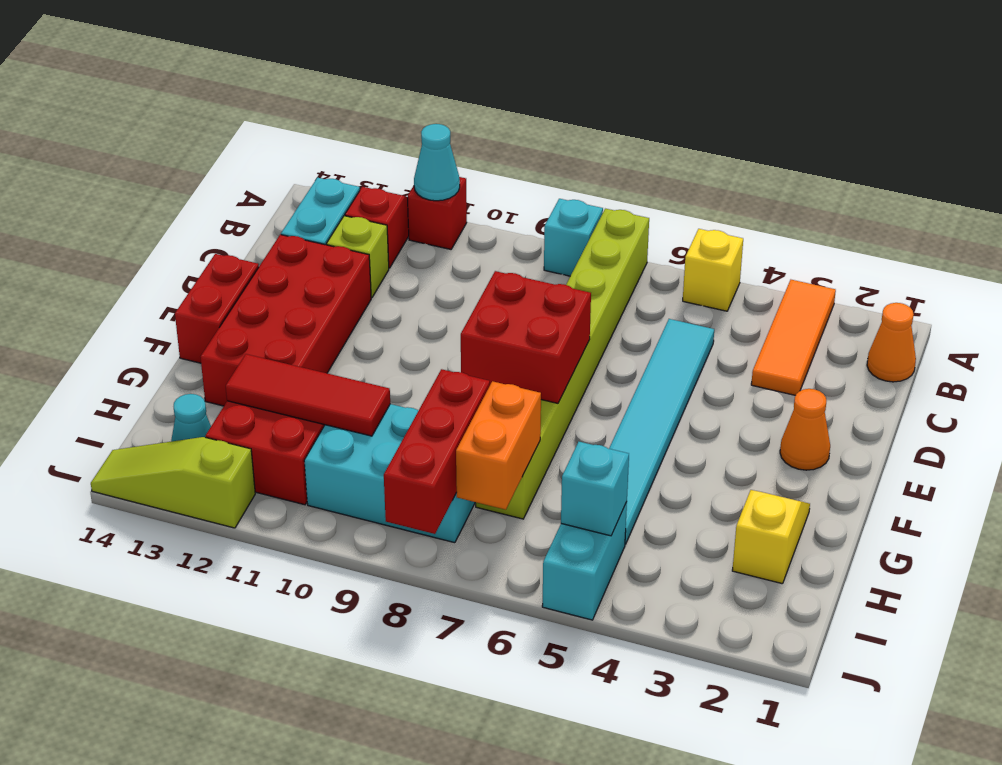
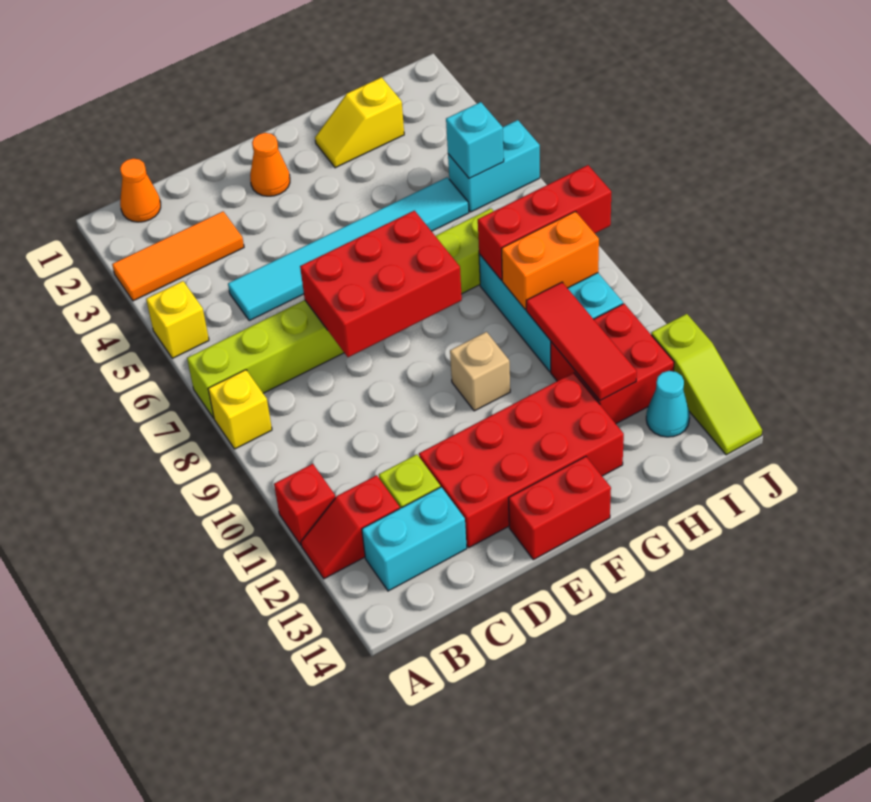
cyan 1x1 brick [544,199,603,276] -> yellow 1x1 brick [208,370,272,449]
cyan 1x1 cone [414,124,460,201] -> none
red 2x2 brick [461,271,591,403] -> red 2x3 brick [300,211,462,357]
none -> tan 1x1 brick [450,332,510,411]
orange 1x2 brick [456,381,541,510] -> orange 1x2 brick moved to [502,211,599,309]

